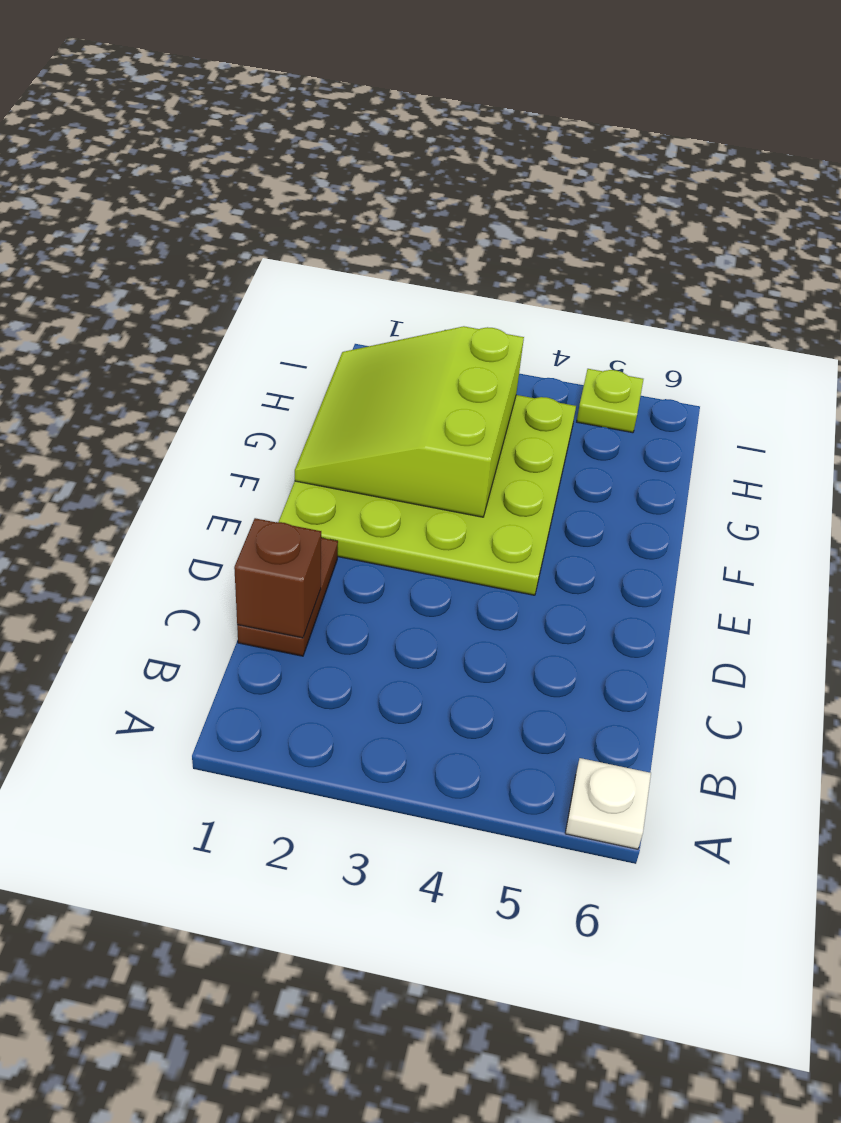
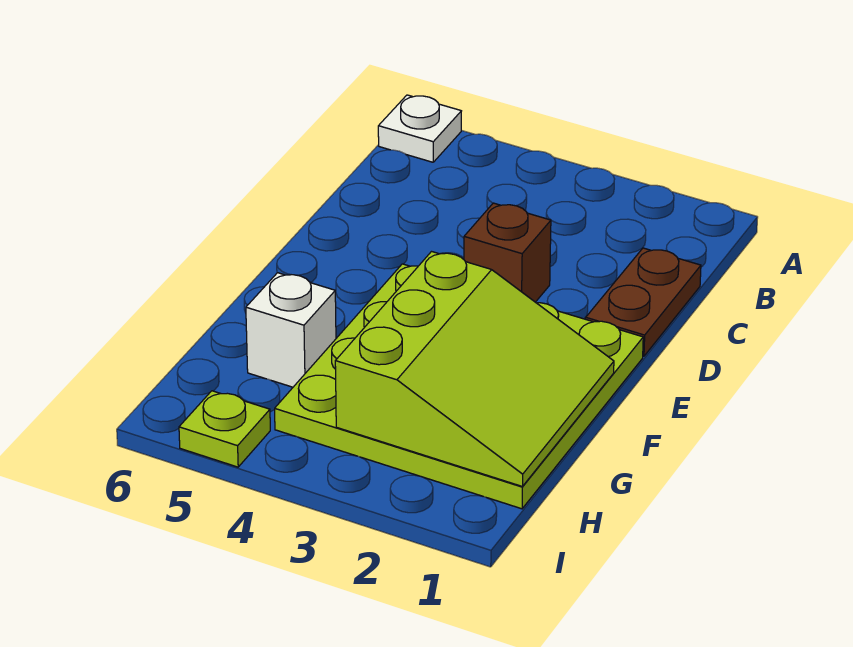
brown 1x1 brick [234,518,321,638] -> brown 1x1 brick moved to [464,203,551,302]
none -> white 1x1 brick [246,273,336,387]

